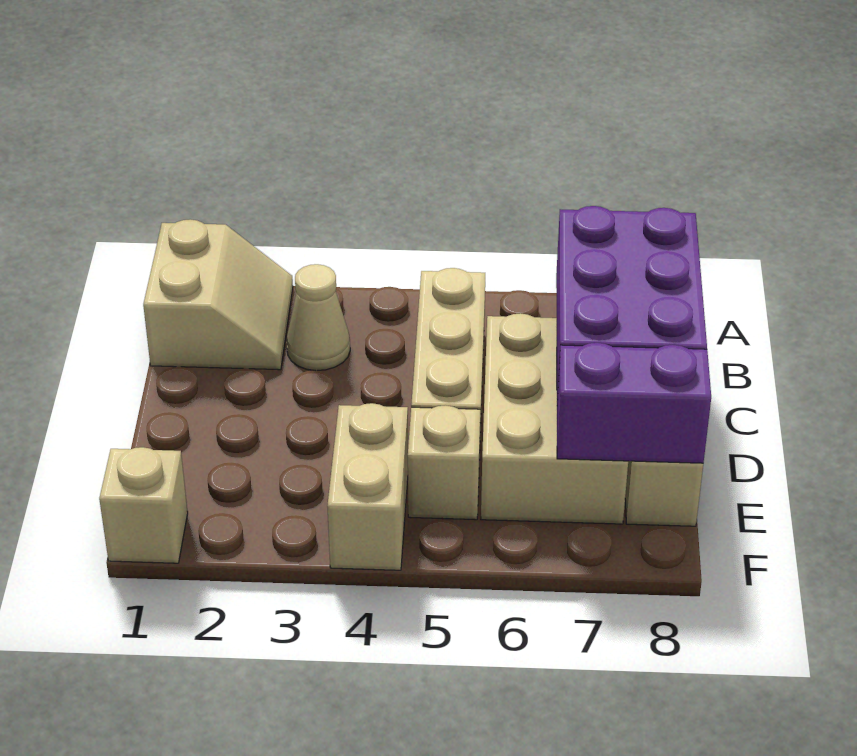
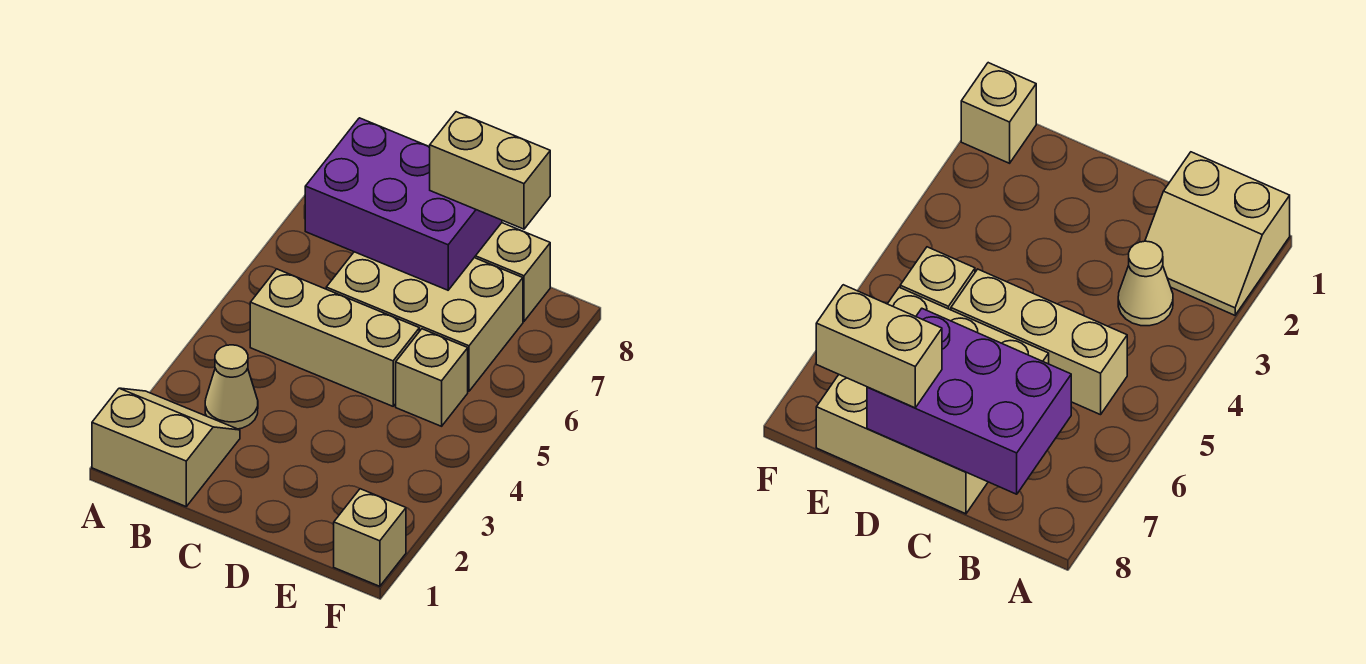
tan 1x2 brick [327,403,408,570] -> tan 1x2 brick moved to [430,112,550,229]
purple 1x2 brick [557,343,711,463] -> none

